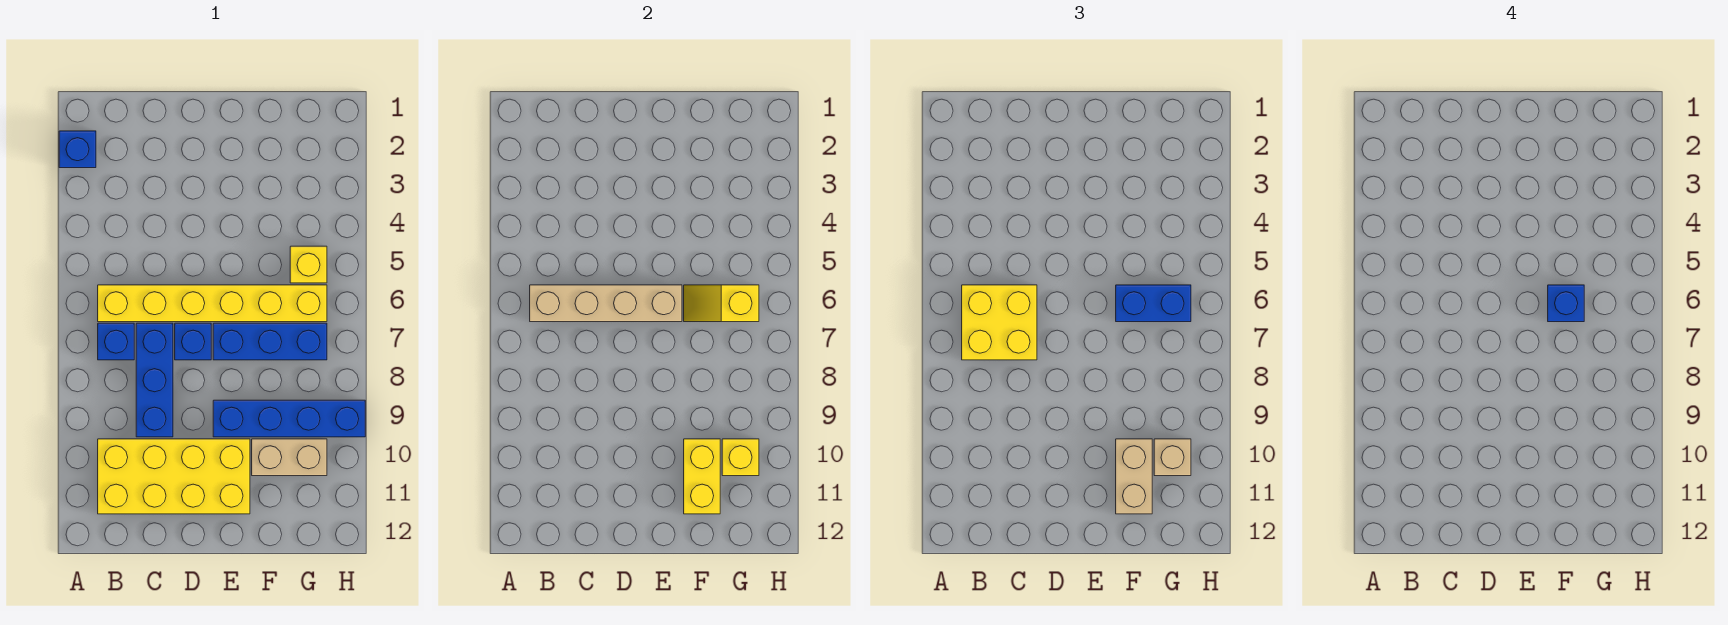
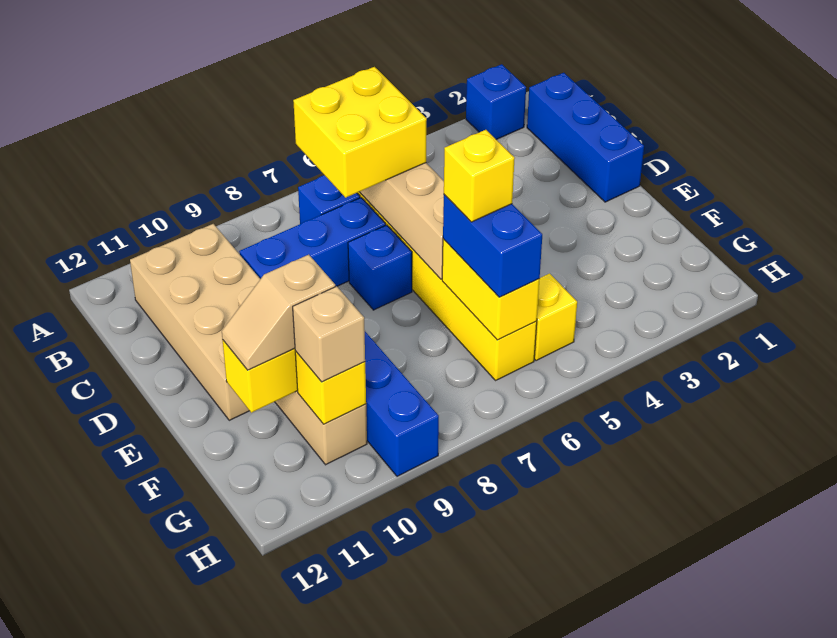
yellow 2x4 brick [98,439,250,514] -> tan 2x4 brick [130,224,260,420]
blue 1x3 brick [213,323,327,360] -> blue 1x3 brick moved to [527,73,644,202]
yellow 1x2 slope [684,285,759,322] -> yellow 1x2 brick [442,239,540,340]
blue 1x1 brick [1548,285,1584,322] -> yellow 1x1 brick [444,130,515,222]
tan 1x2 brick [1116,439,1152,514] -> tan 1x2 slope [222,255,335,370]

